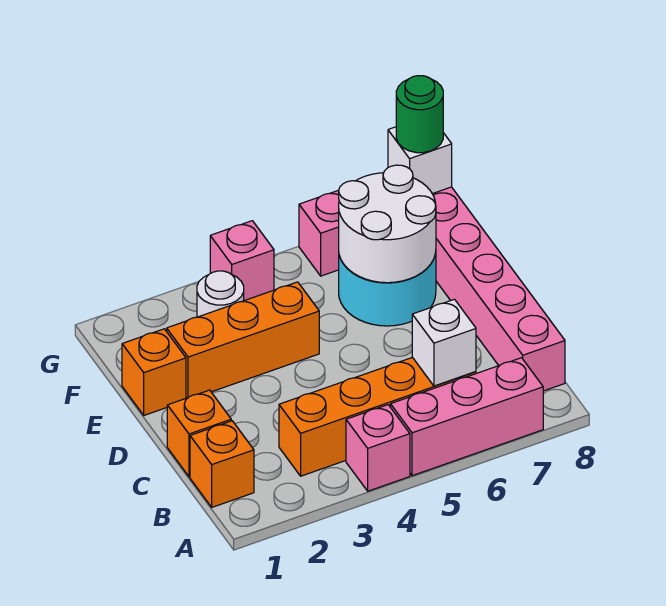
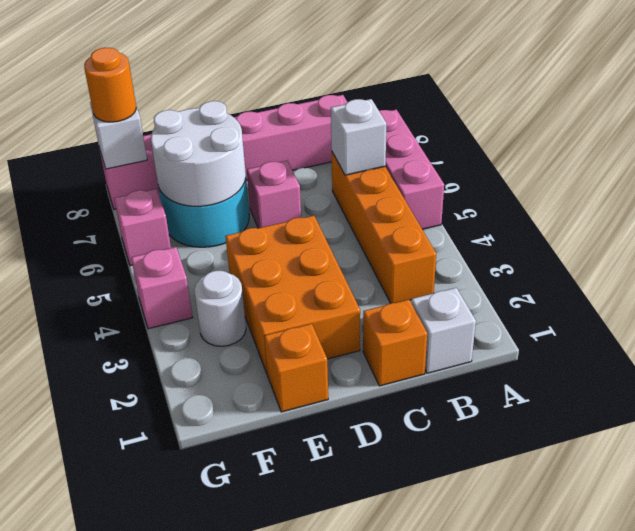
pink 1x1 brick [346,405,410,491] -> pink 1x1 brick moved to [247,161,301,228]
orange 1x1 brick [190,421,254,507] -> white 1x1 brick [411,288,476,373]
orange 1x3 brick [167,282,319,398] -> orange 2x3 brick [226,216,360,373]
green 1x1 round brick [396,76,443,153] -> orange 1x1 round brick [84,48,136,122]

